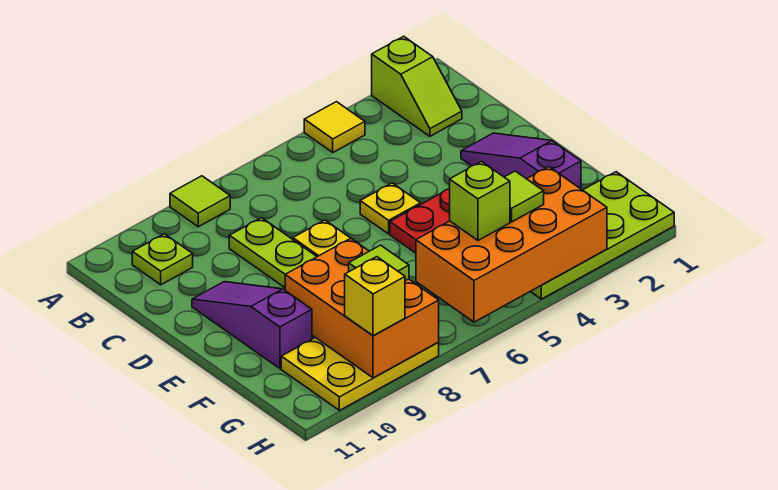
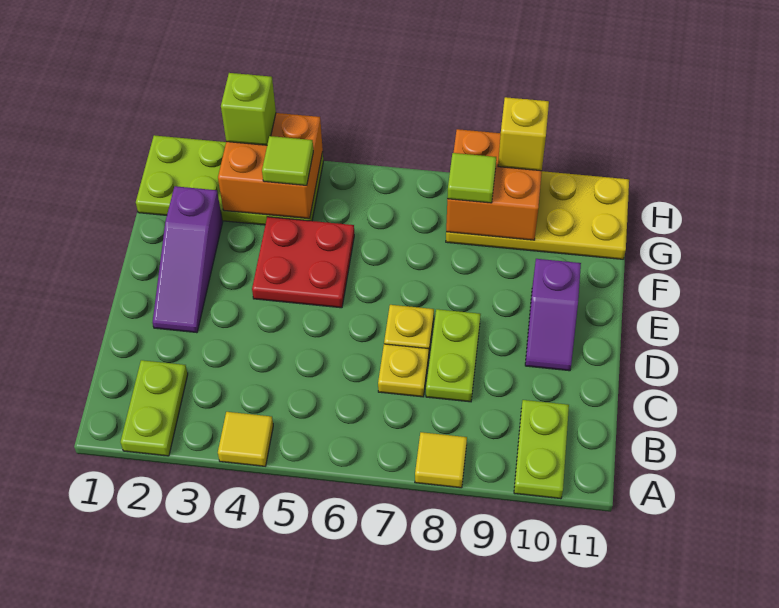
lime 1x2 slope [372,36,462,136] -> lime 1x2 plate [121,360,188,456]
lime 1x1 tile [170,176,230,227] -> yellow 1x1 tile [415,432,467,488]
lime 1x1 plate [132,234,193,285] -> lime 1x2 plate [514,400,569,499]
yellow 1x1 plate [360,183,421,234] -> yellow 1x1 plate moved to [378,344,429,397]
purple 1x3 slope [192,282,312,368] -> purple 1x2 slope [525,259,581,371]
orange 2x3 brick [285,238,439,378] -> orange 2x2 brick [446,129,542,240]
orange 2x4 brick [416,167,607,322] -> orange 2x2 brick [218,113,323,219]
lime 1x1 brick [450,162,510,240] -> lime 1x1 brick moved to [221,73,276,145]
yellow 2x3 plate [281,338,439,410] -> yellow 2x4 plate [446,171,629,259]

